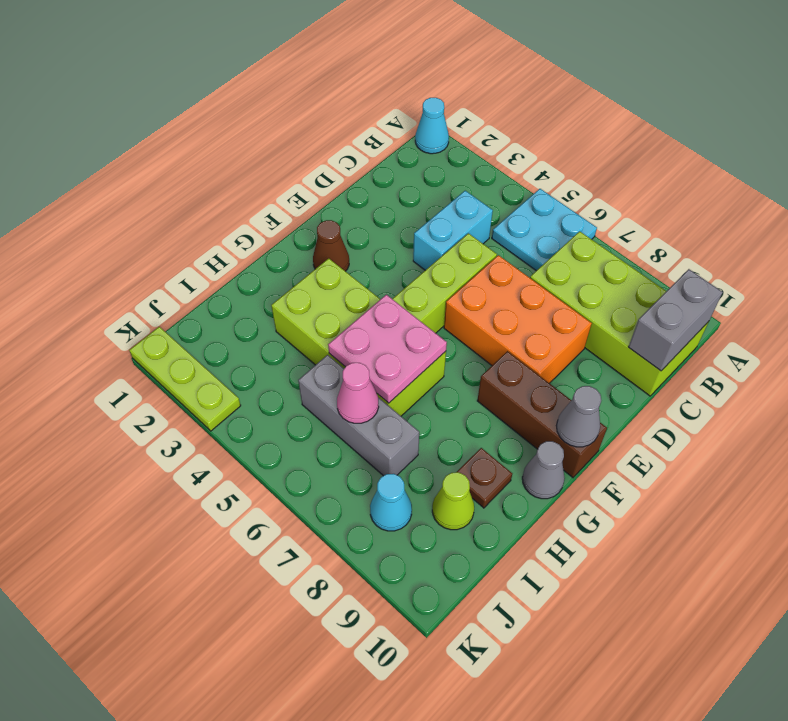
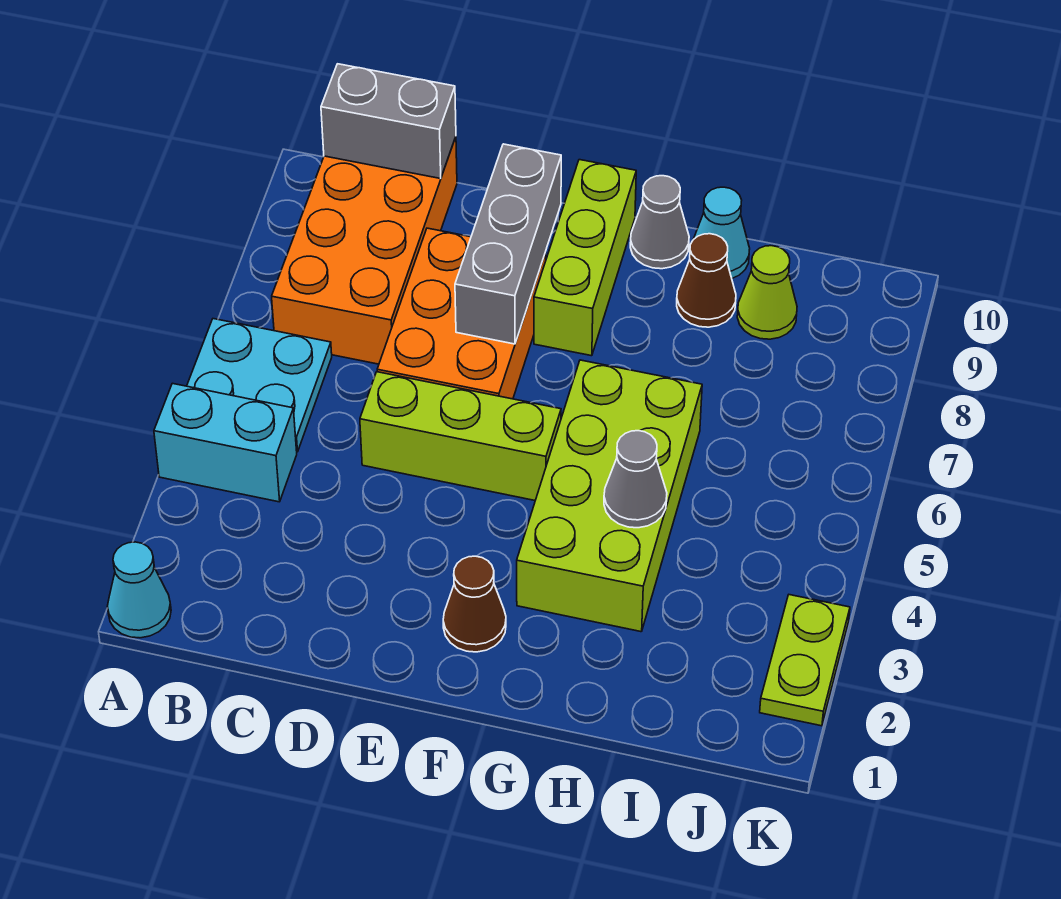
lime 2x4 brick [530,231,708,396] -> orange 2x4 brick [272,137,457,364]
cyan 1x2 brick [413,191,493,270] -> cyan 1x2 brick moved to [154,383,297,502]
brown 1x3 brick [477,351,607,477] -> lime 1x3 brick [534,160,636,356]
grey 1x1 cone [556,386,601,447] -> grey 1x1 cone moved to [604,431,667,528]
pink 2x2 plate [328,295,447,403] -> none
brown 1x1 plate [457,448,512,508] -> brown 1x1 cone [677,234,736,327]
grey 1x3 brick [298,355,419,476] -> grey 1x3 brick moved to [455,144,561,344]
pink 1x1 cone [337,363,379,423] -> none
cyan 1x1 cone [370,474,412,531] -> cyan 1x1 cone moved to [693,187,750,278]
lime 1x3 plate [129,327,241,431] -> lime 1x2 plate [760,595,850,726]

